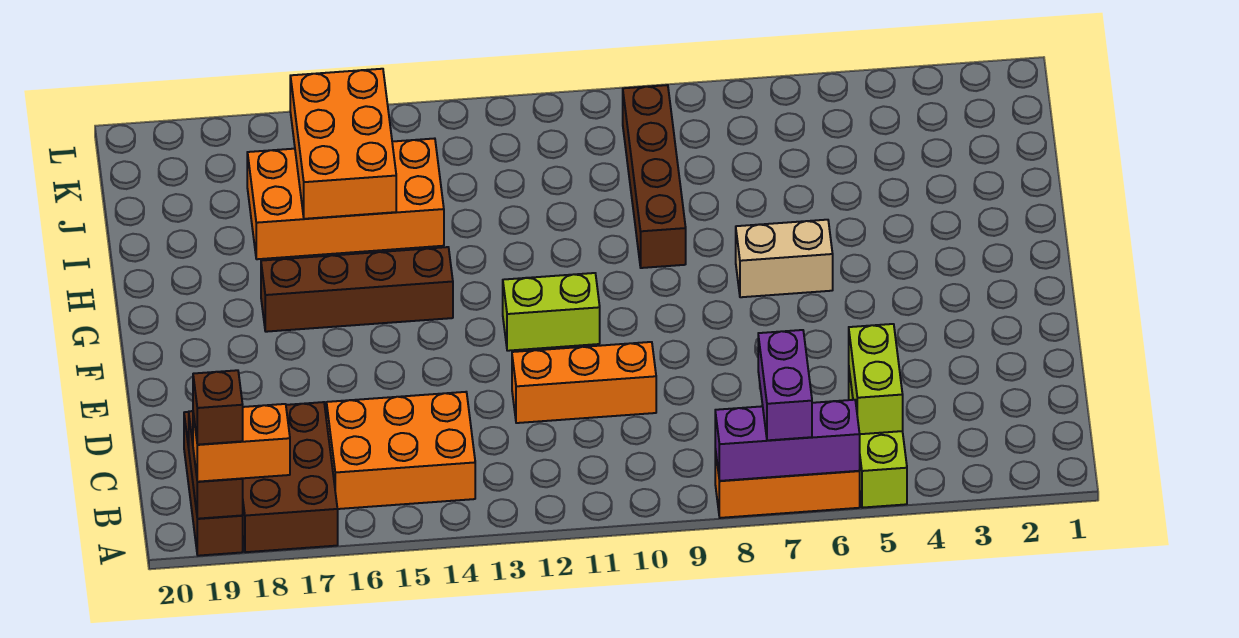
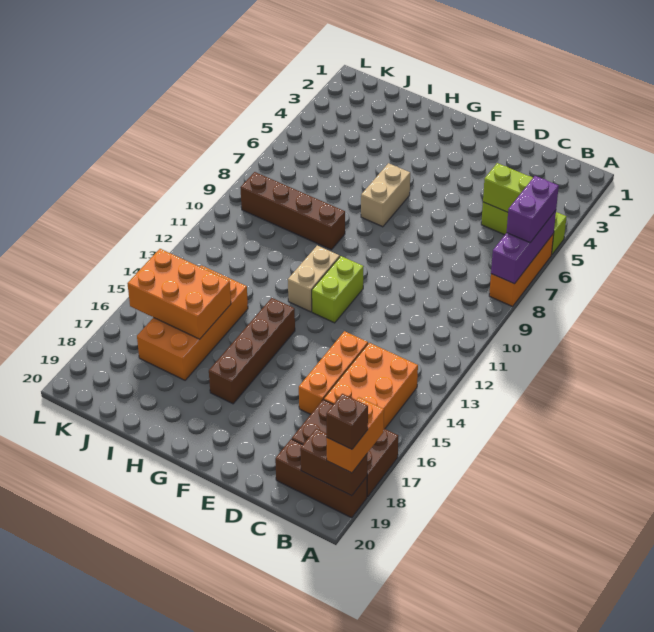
purple 1x2 brick [758,330,812,440] -> purple 1x2 brick turned to [507,176,559,243]
orange 1x3 brick [512,342,656,423] -> orange 1x3 brick moved to [299,331,368,414]
none -> tan 1x2 brick [288,246,340,312]

